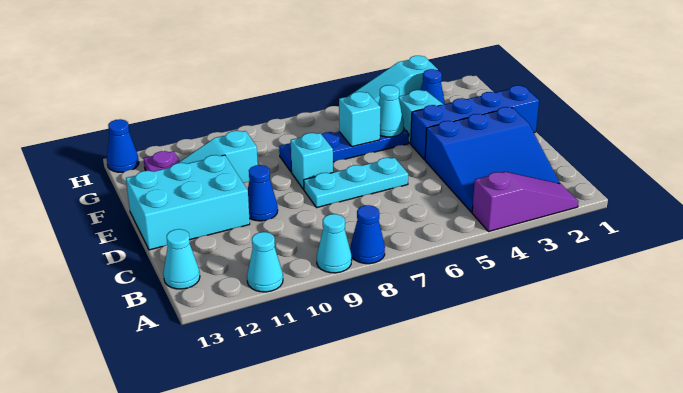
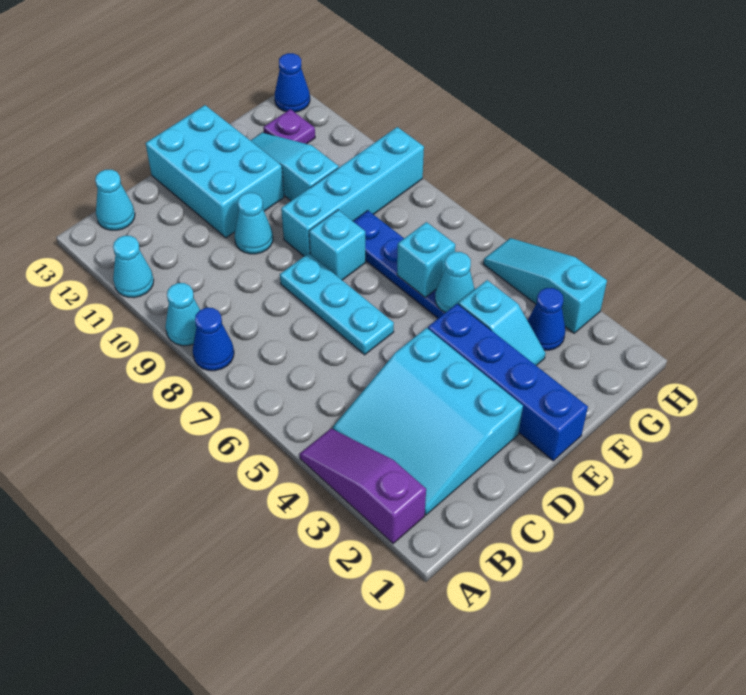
purple 1x3 slope [472,172,579,232] -> purple 1x3 slope turned to [300,429,426,544]
blue 3x3 slope [425,107,560,212] -> cyan 3x3 slope [333,328,523,515]
blue 1x1 cone [248,165,278,221] -> cyan 1x1 cone [234,193,273,254]
none -> cyan 1x4 brick [281,127,424,256]

